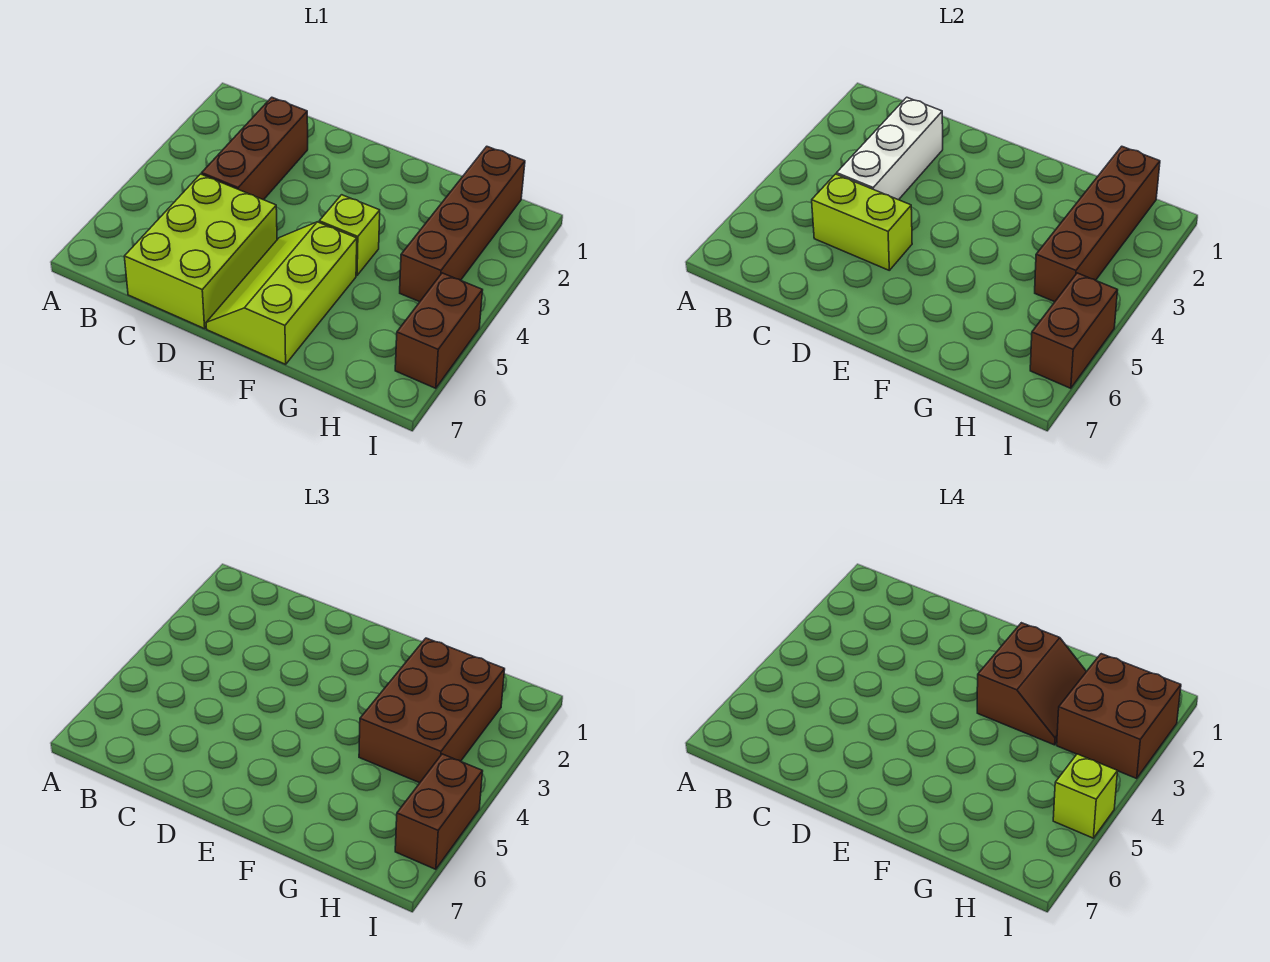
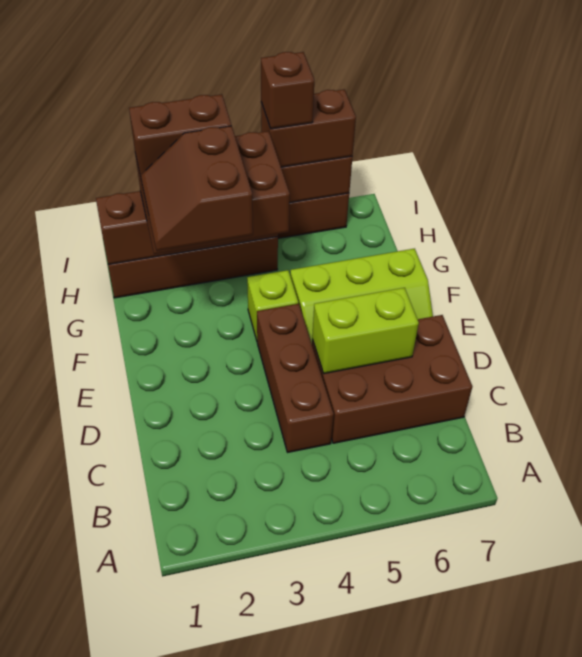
brown 1x3 brick [202,97,308,200] -> brown 1x3 brick turned to [257,304,334,452]
white 1x3 brick [837,97,943,200] -> none
lime 2x3 brick [124,174,277,329] -> brown 2x3 brick [312,315,472,443]
lime 1x2 brick [812,174,912,270] -> lime 1x2 brick turned to [312,288,419,374]
brown 2x2 slope [977,623,1086,745] -> brown 2x2 slope turned to [141,126,253,251]
brown 2x2 brick [1057,654,1181,778] -> brown 1x2 brick [129,94,231,177]
lime 1x1 brick [1053,754,1118,838] -> brown 1x1 brick [261,52,314,129]

